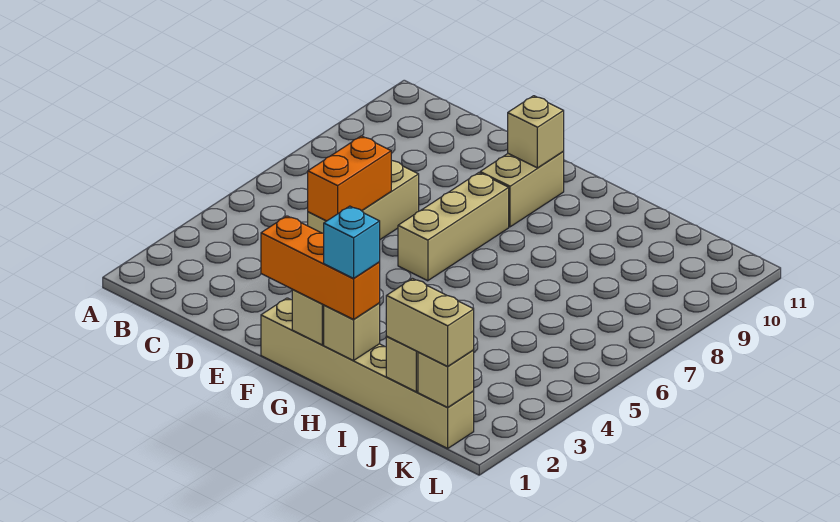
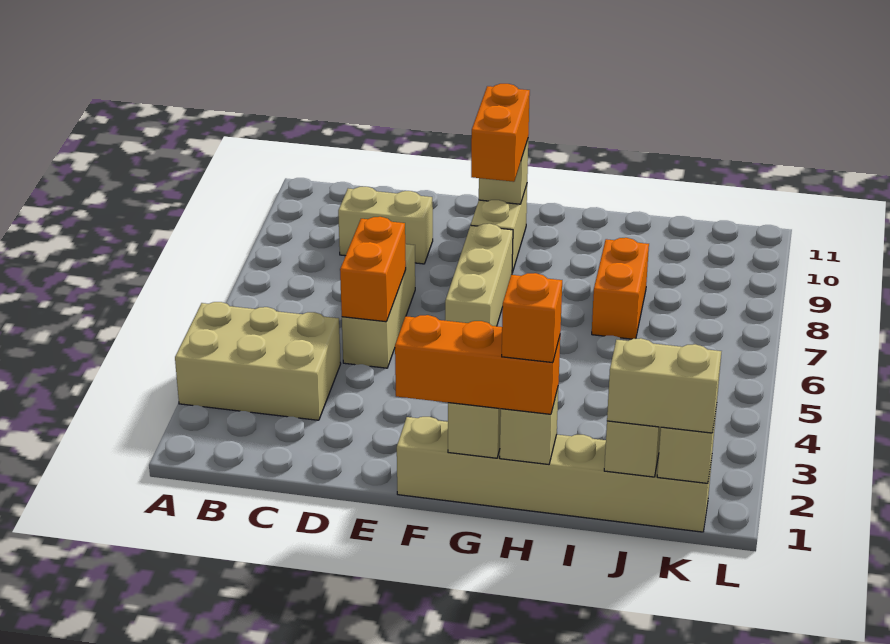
none -> tan 2x3 brick [175,302,341,420]
none -> tan 1x2 brick [338,187,433,264]
none -> orange 1x2 brick [471,84,530,182]
cyan 1x1 brick [324,206,380,278] -> orange 1x1 brick [502,273,562,363]
none -> orange 1x2 brick [592,238,649,339]

